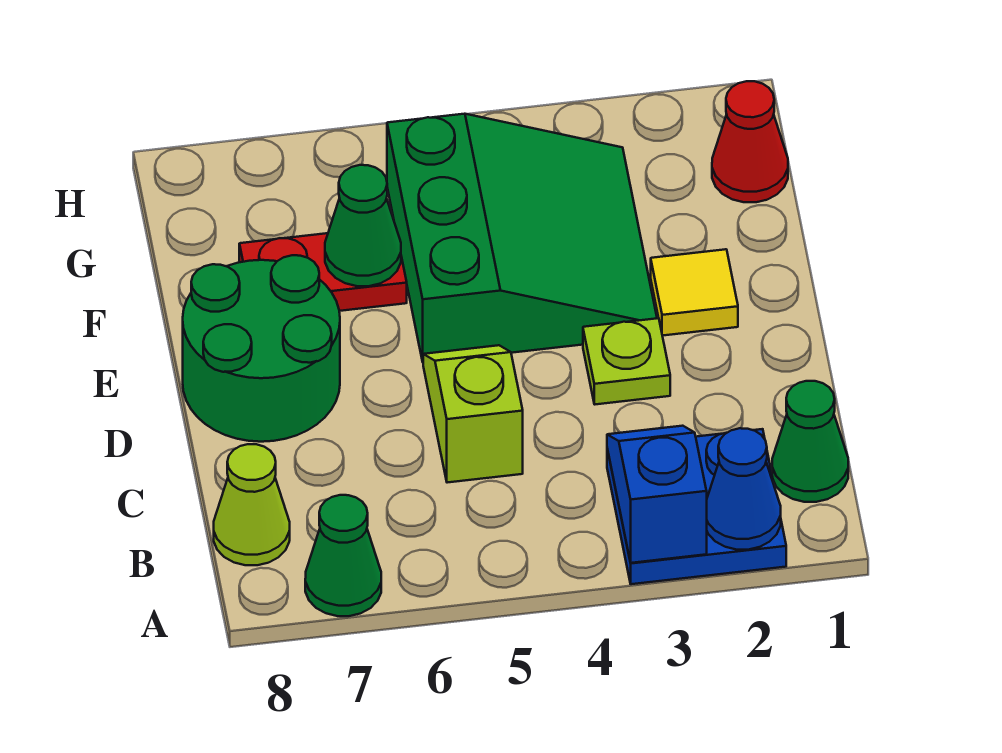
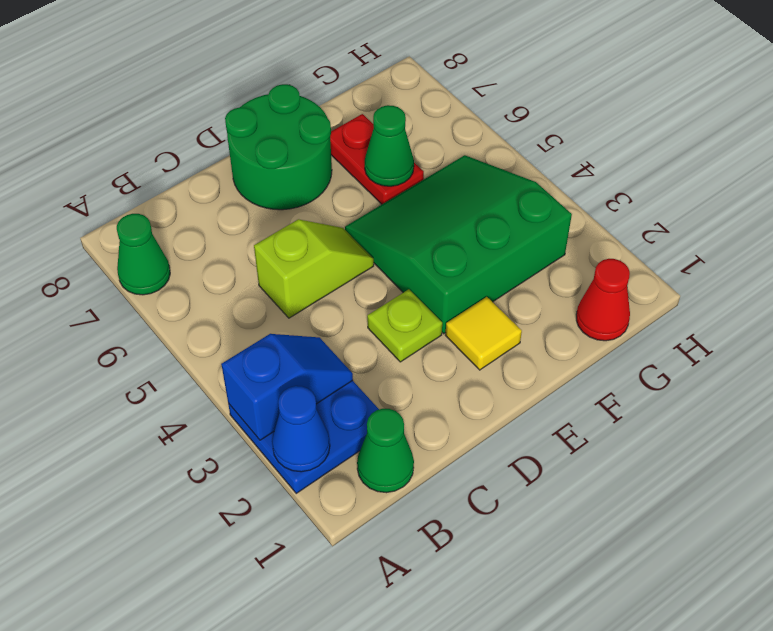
lime 1x1 cone [214,444,290,565] -> none
green 3x3 slope [387,114,657,362] -> green 3x3 slope turned to [345,155,572,334]

